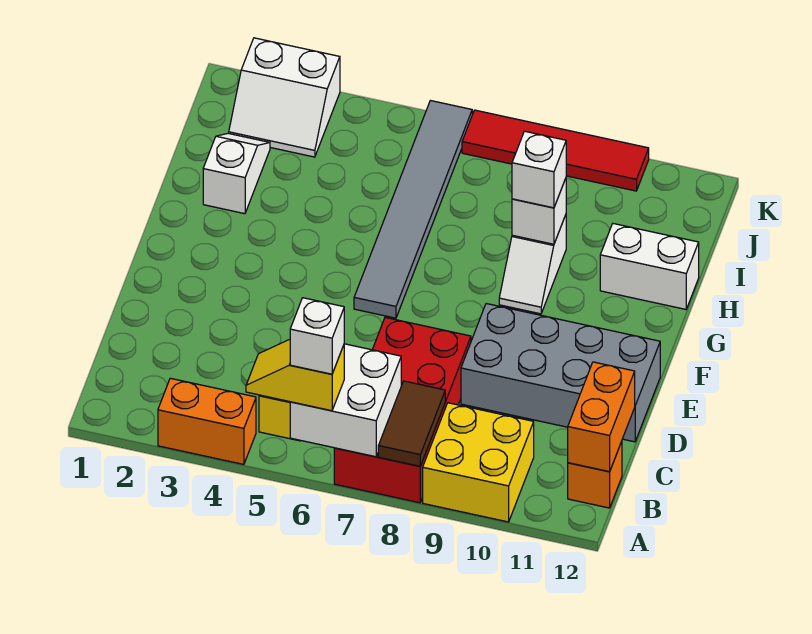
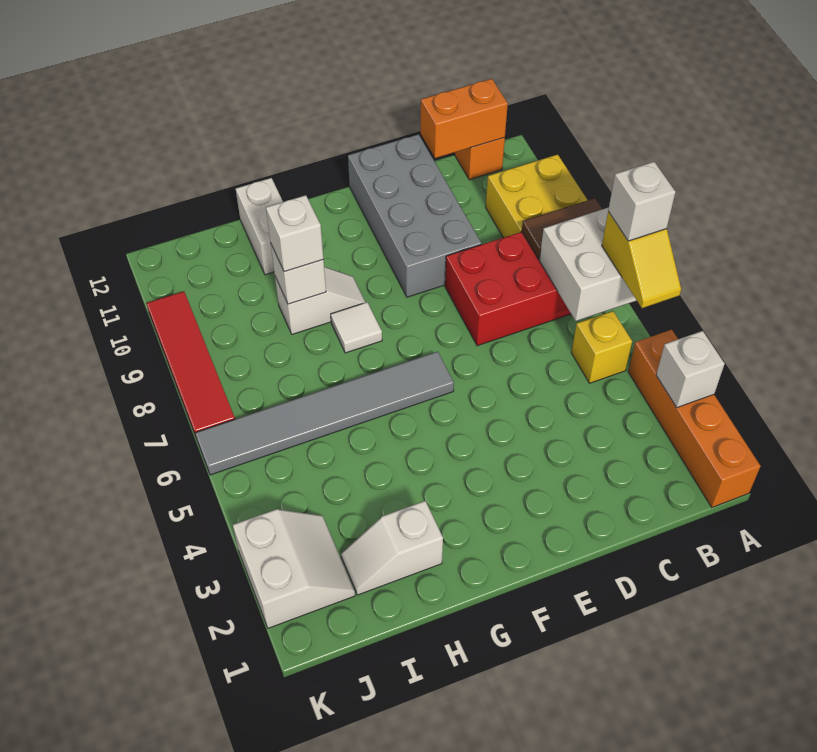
orange 1x2 brick [158,378,256,464] -> orange 1x4 brick [628,330,761,507]
none -> white 1x1 brick [656,331,724,408]
none -> white 1x1 tile [331,302,382,353]

